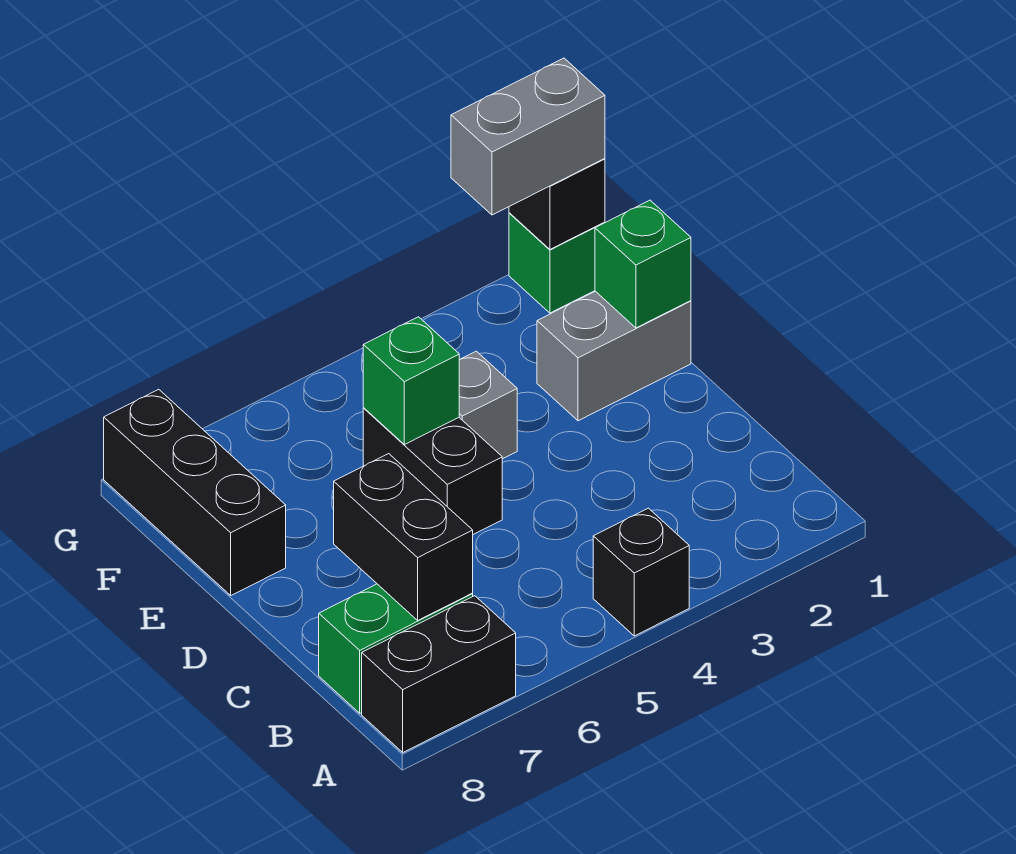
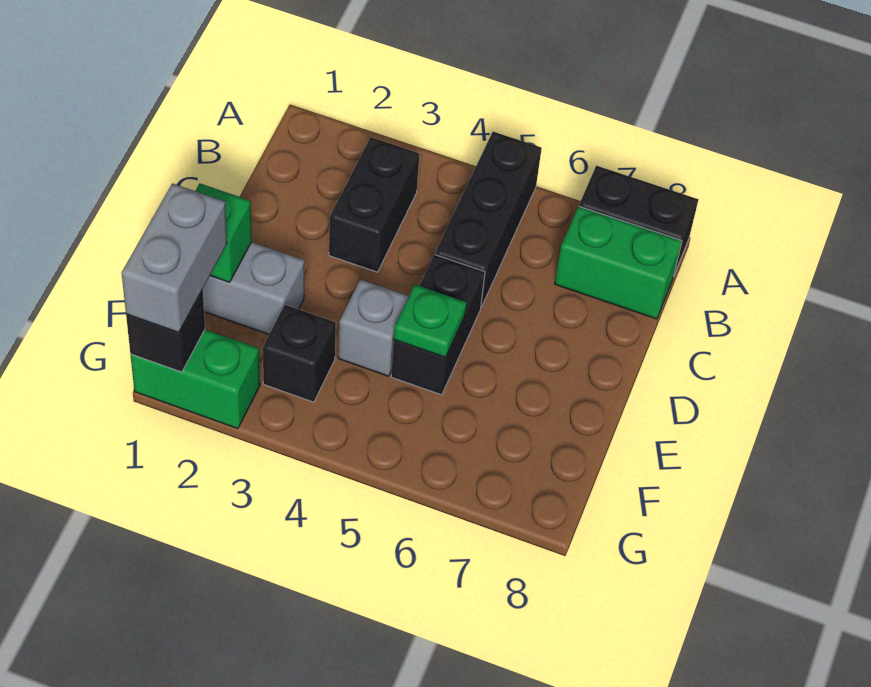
black 1x1 brick [593,508,689,636] -> black 1x1 brick moved to [263,305,336,402]
black 1x2 brick [334,454,473,620] -> black 1x2 brick moved to [329,137,419,272]
green 1x1 brick [363,317,459,445] -> green 1x1 plate [394,285,466,357]
black 1x3 brick [104,389,286,595] -> black 1x3 brick moved to [435,132,542,307]
green 1x1 brick [509,213,605,313] -> green 1x2 brick [130,329,260,429]
grey 1x2 brick [451,58,605,215] -> grey 1x2 brick turned to [122,183,227,333]

